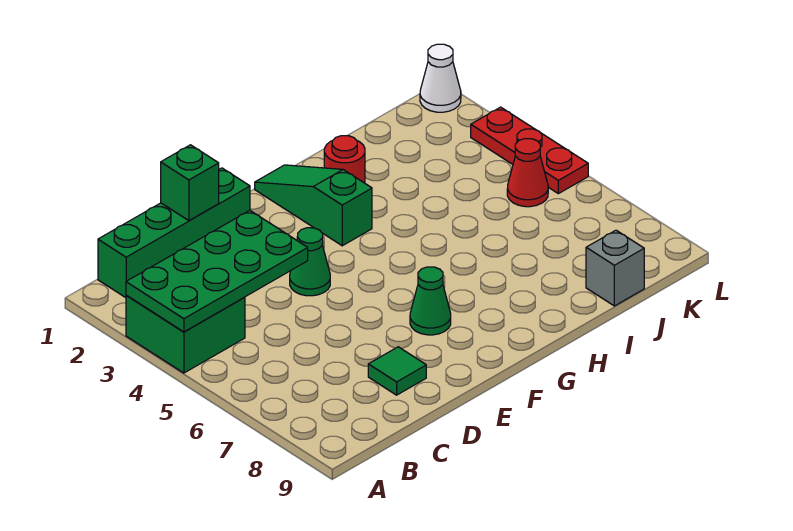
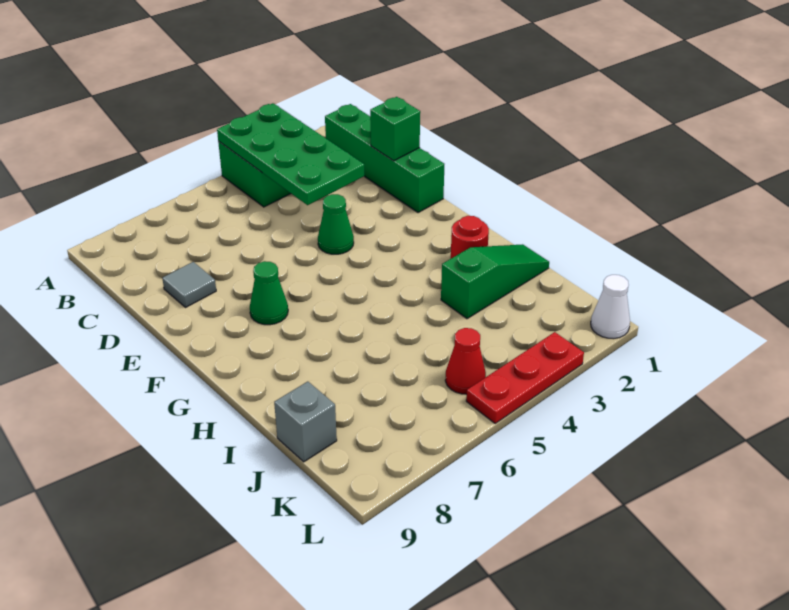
green 1x1 tile [368,347,426,395] -> grey 1x1 tile [162,262,216,308]
green 1x3 slope [255,165,372,246] -> green 1x3 slope moved to [441,244,549,319]

